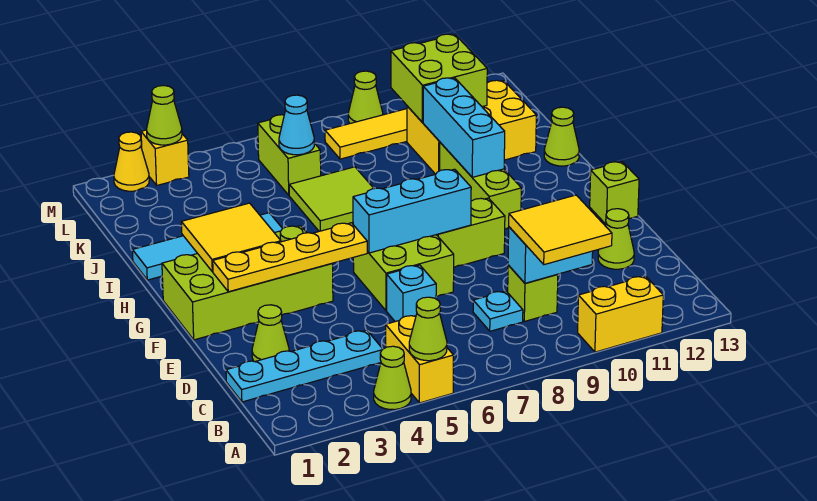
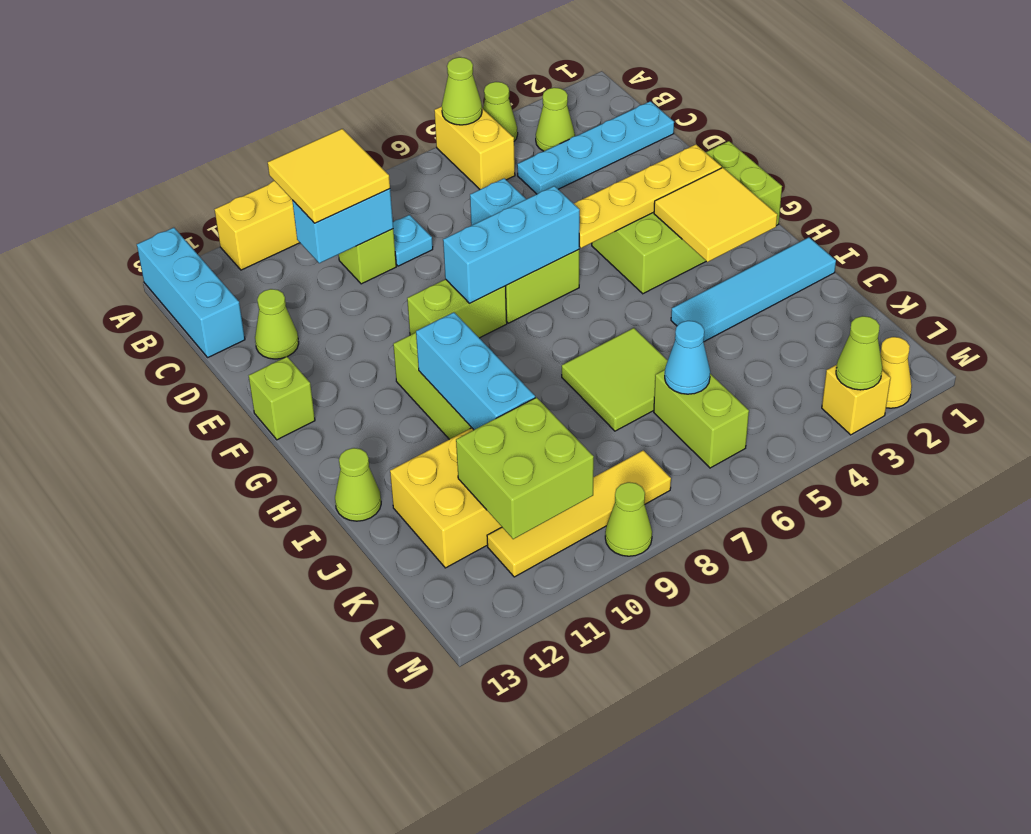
none -> cyan 1x3 brick [137,228,245,357]
lime 1x1 cone [252,305,289,362] -> lime 1x1 cone moved to [536,88,575,151]

